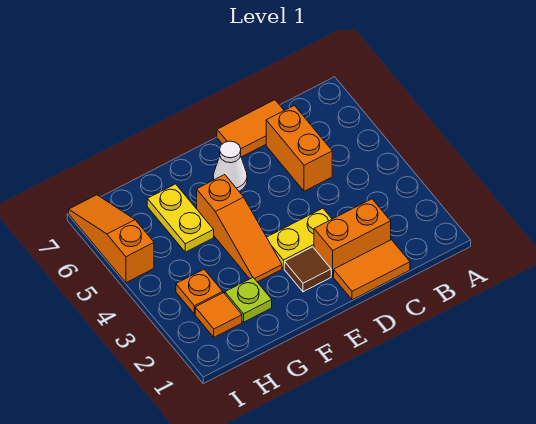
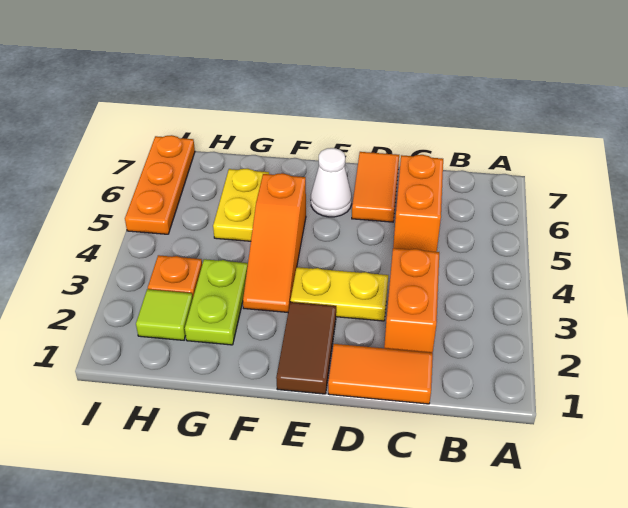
orange 1x2 brick [314,199,391,276] -> orange 1x2 brick turned to [384,248,439,353]
orange 1x2 tile [217,100,284,157] -> orange 1x2 tile turned to [352,152,399,222]
brown 1x1 tile [284,247,331,292] -> brown 1x2 tile [276,302,336,394]
lime 1x1 plate [225,278,272,322] -> lime 1x2 plate [185,259,248,345]
orange 1x1 tile [195,293,242,337] -> lime 1x1 tile [136,289,193,340]
orange 1x3 slope [69,195,154,283] -> orange 1x3 plate [125,135,195,234]

